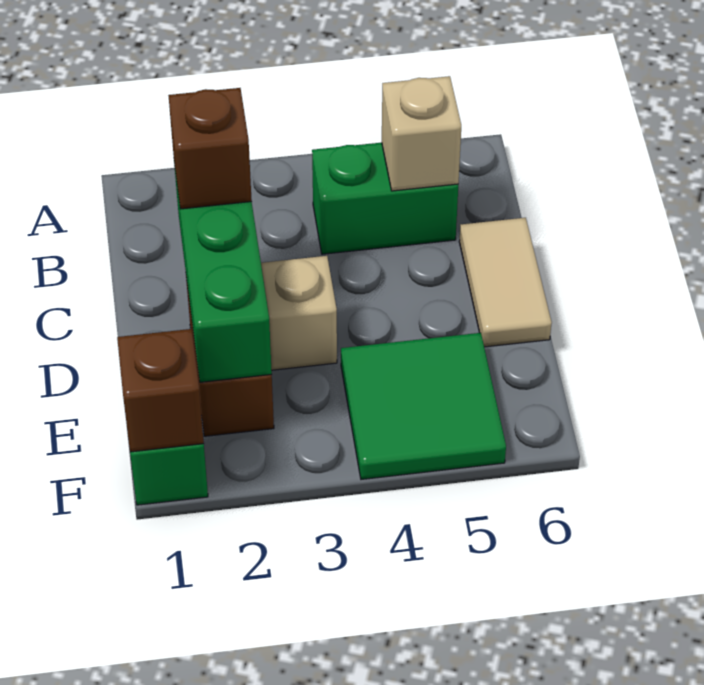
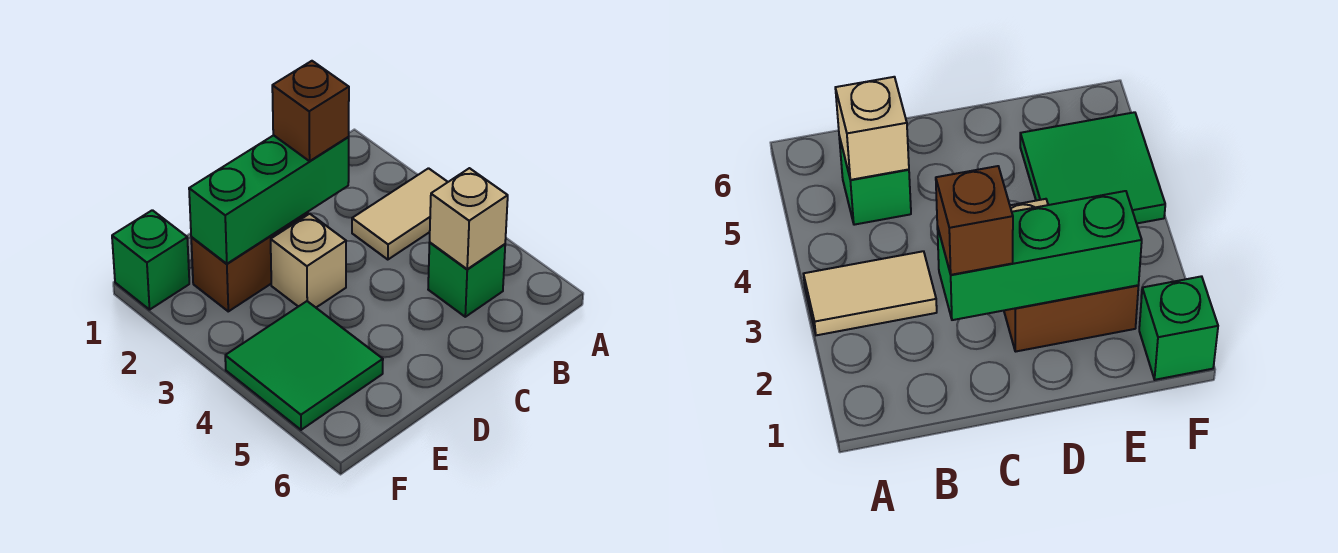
green 1x2 brick [312,143,458,254] -> green 1x1 brick [428,243,505,317]
tan 1x2 tile [459,218,552,347] -> tan 1x2 tile moved to [352,168,447,260]
brown 1x1 brick [117,329,204,452] -> none

